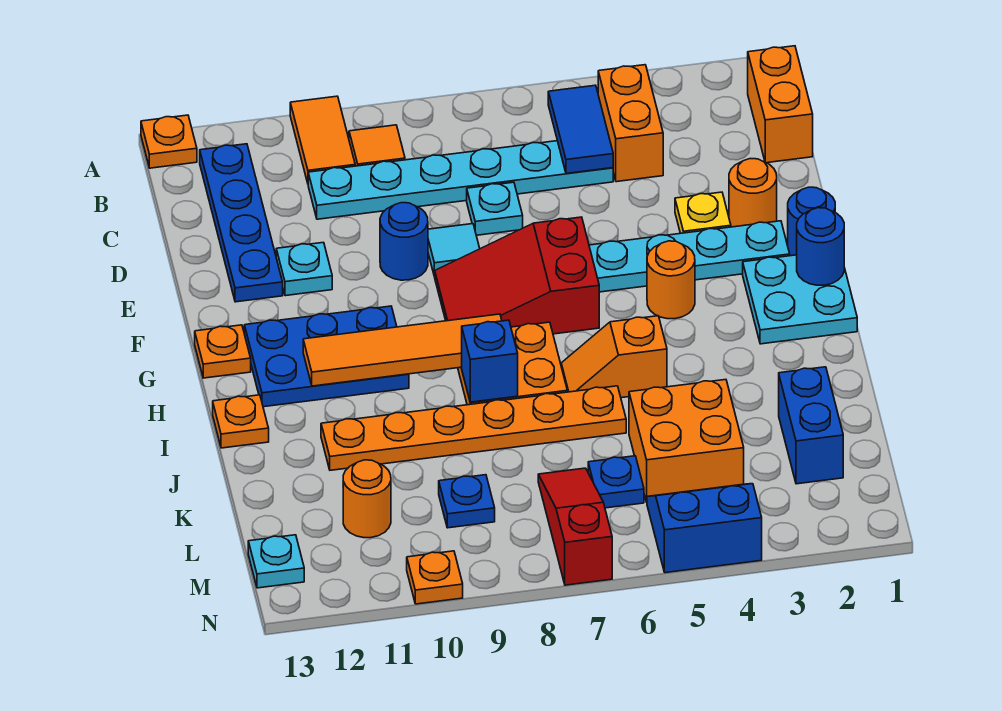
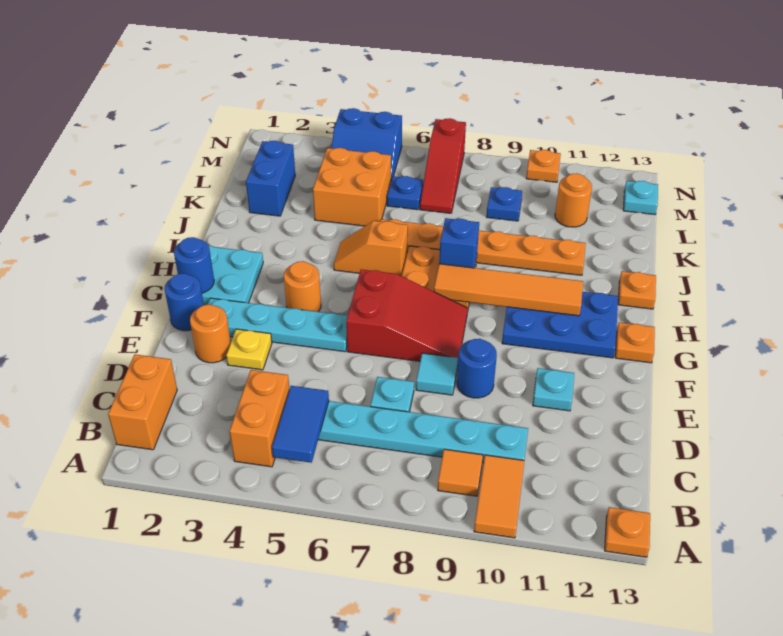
blue 1x4 plate [200,144,283,302] -> none
orange 1x2 slope [561,316,667,398] -> orange 1x2 slope turned to [334,221,408,276]

